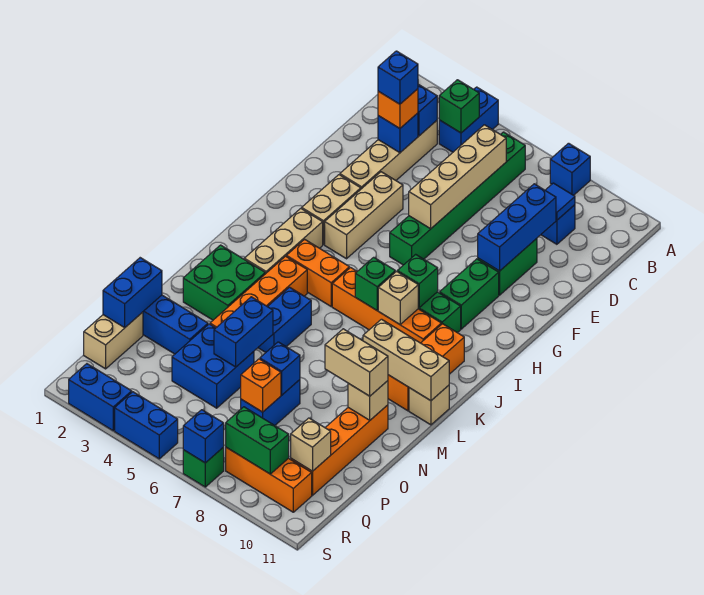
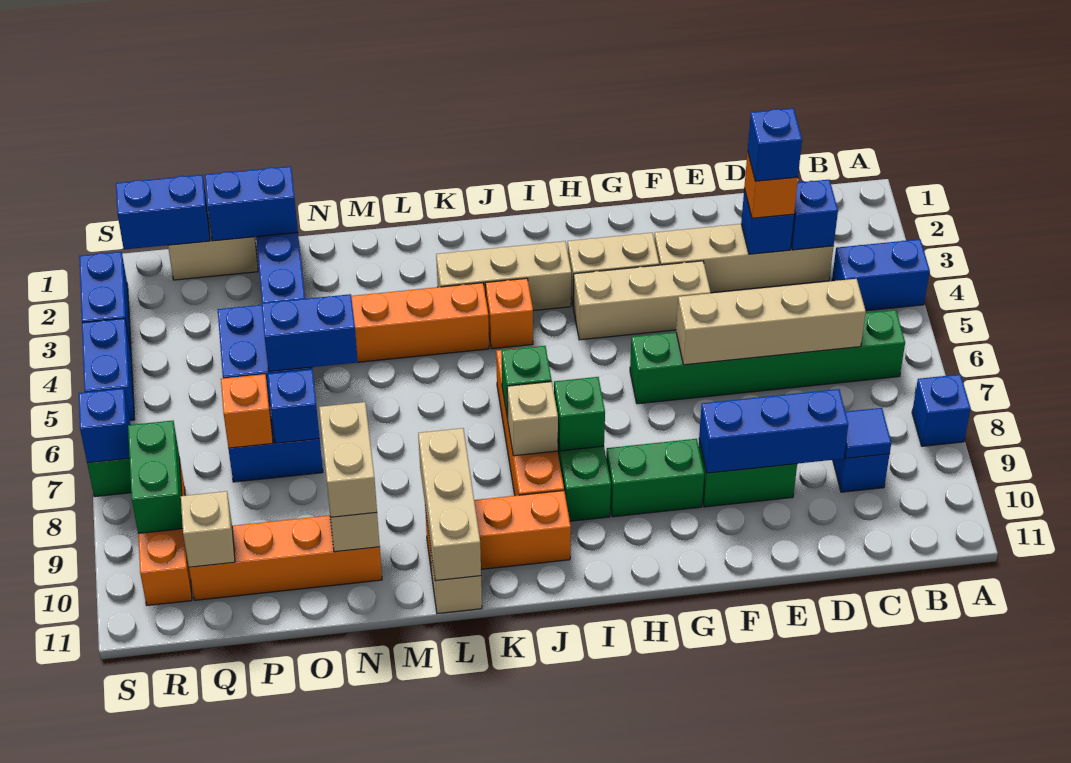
green 1x1 brick [439,80,479,133] -> none
orange 1x2 brick [286,239,349,306] -> orange 1x1 brick [485,278,533,349]
green 2x2 brick [183,245,265,320] -> none
blue 1x2 brick [258,287,311,352] -> blue 1x2 brick moved to [116,175,210,249]

